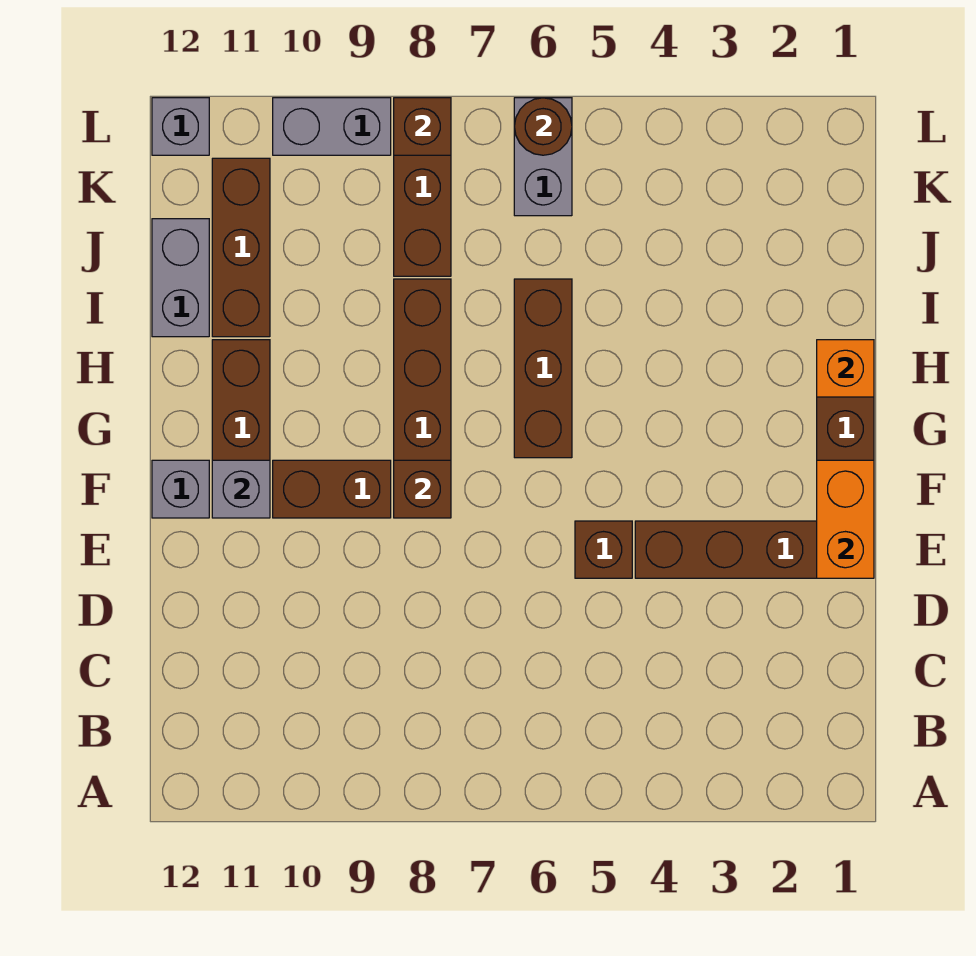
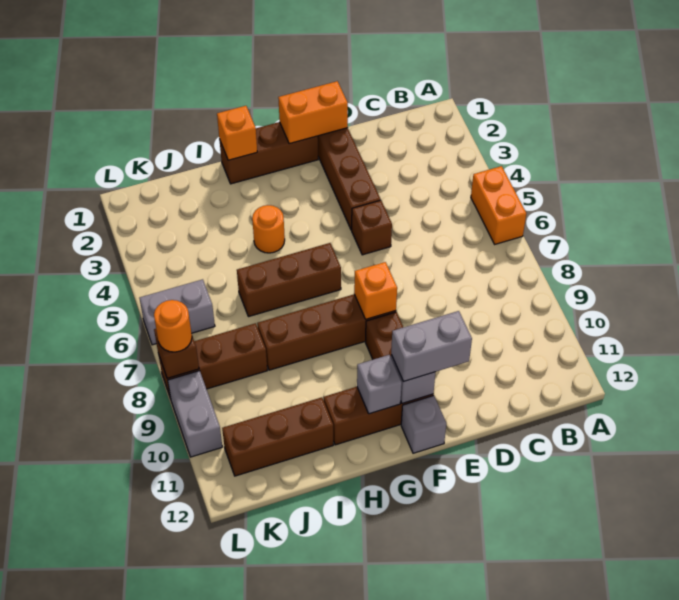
none -> orange 1x2 brick [471,166,526,244]
brown 1x1 brick [394,460,451,518] -> orange 1x1 brick [354,262,397,319]
none -> orange 1x1 round brick [252,205,285,253]
grey 1x2 brick [152,219,209,337] -> grey 1x2 brick moved to [391,311,472,382]
brown 1x1 round brick [514,98,572,155] -> none
none -> orange 1x1 round brick [154,300,192,352]
grey 1x1 brick [152,98,209,155] -> grey 1x1 brick moved to [357,355,402,414]

